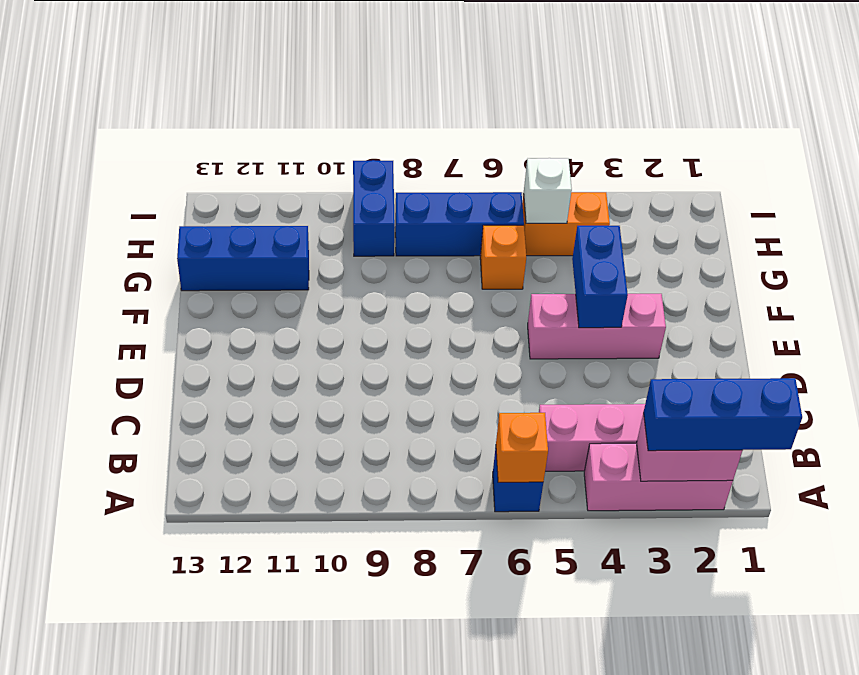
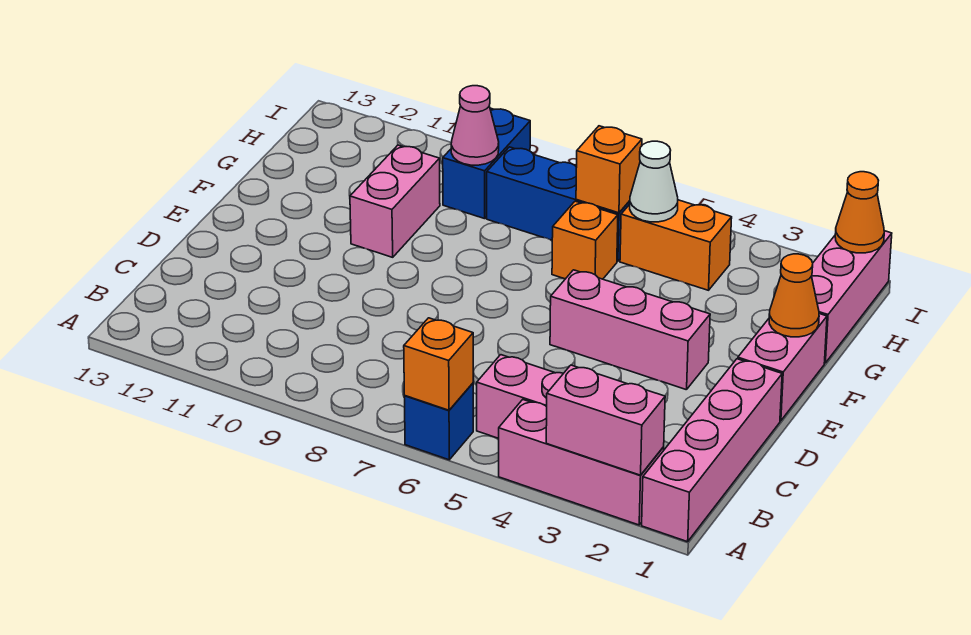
none -> pink 1x4 brick [642,359,782,542]
blue 1x3 brick [643,378,802,451] -> none
none -> pink 1x2 brick [738,314,827,421]
blue 1x2 brick [572,226,628,328] -> none
none -> orange 1x1 cone [769,254,819,337]
none -> pink 1x2 brick [350,145,440,257]
none -> pink 1x3 brick [812,231,892,363]
blue 1x3 brick [177,226,309,291] -> none
white 1x1 brick [524,158,572,223] -> white 1x1 cone [630,141,678,222]
none -> orange 1x1 brick [576,126,642,213]
none -> pink 1x1 cone [451,86,499,165]
none -> orange 1x1 cone [835,172,884,253]

